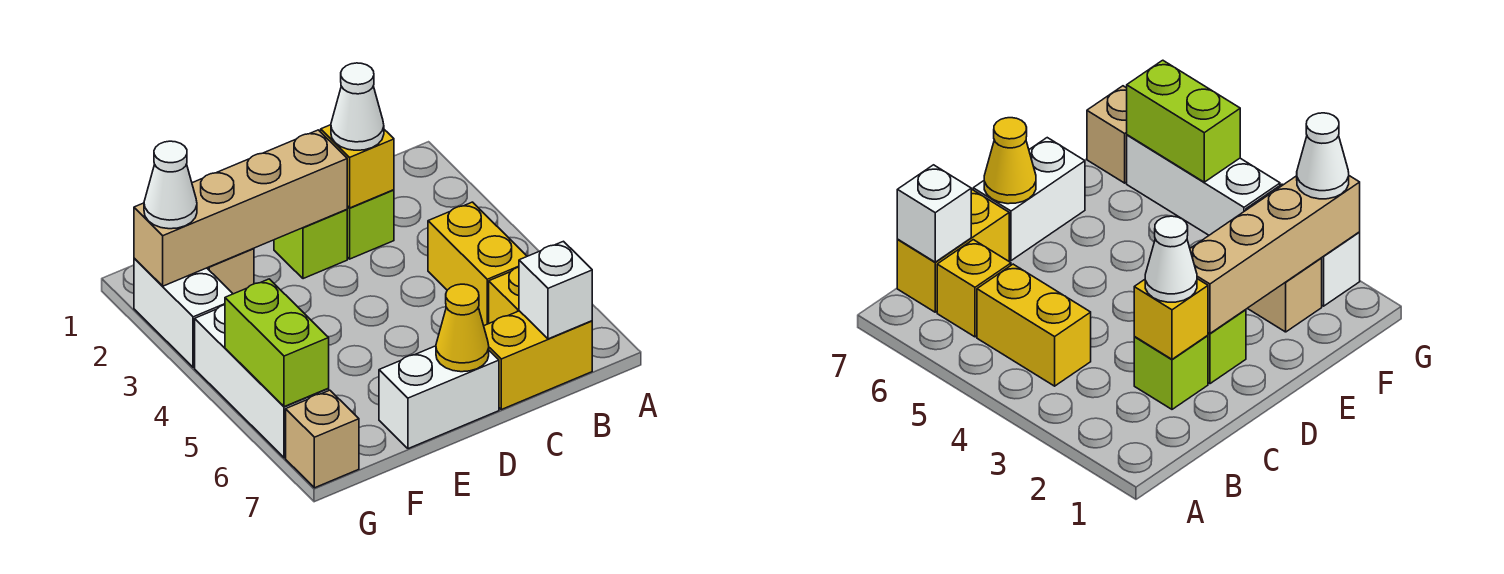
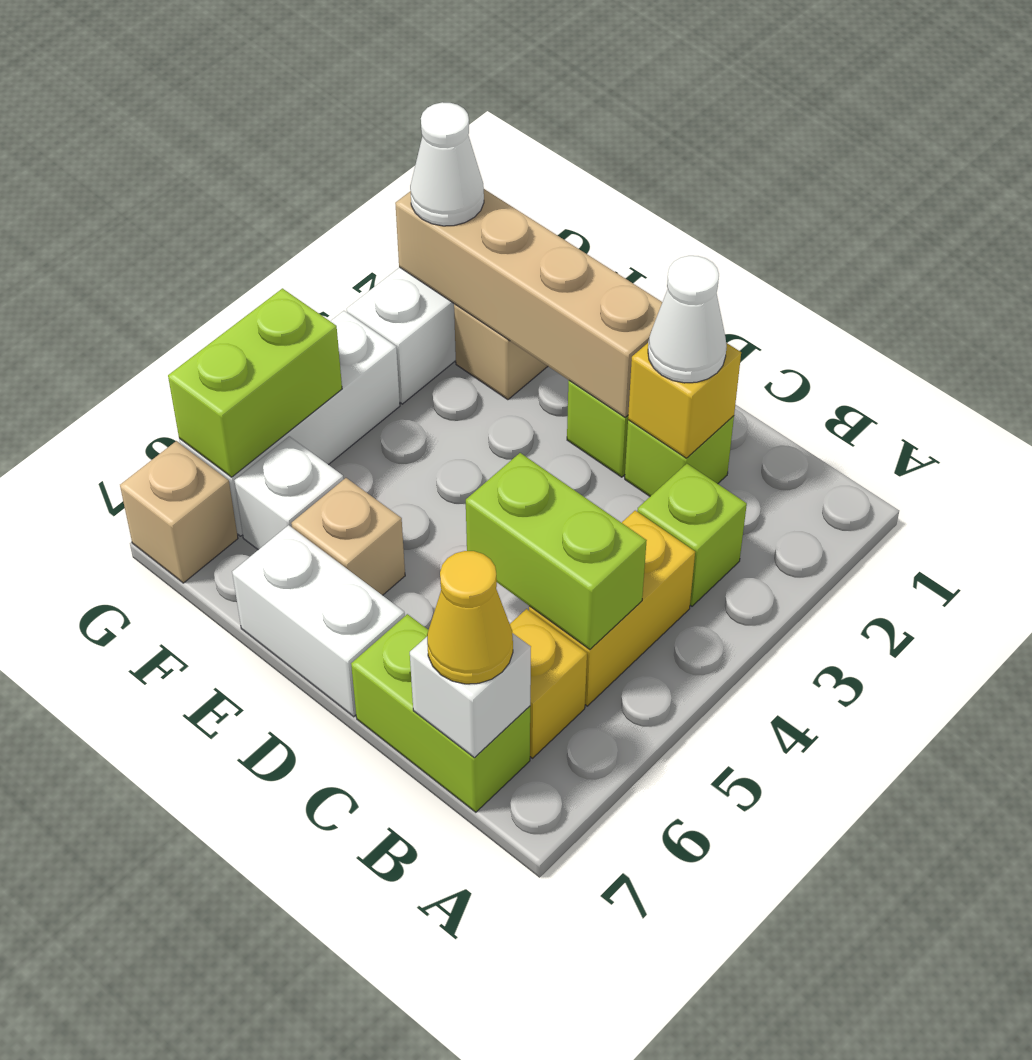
none -> lime 1x1 brick [637,464,747,606]
none -> lime 1x2 brick [466,453,647,650]
yellow 1x2 brick [484,311,592,410] -> lime 1x2 brick [351,614,530,812]
yellow 1x1 cone [436,284,489,372] -> yellow 1x1 cone moved to [427,551,513,684]
none -> tan 1x1 brick [291,478,405,595]
none -> white 1x1 brick [234,436,344,550]

